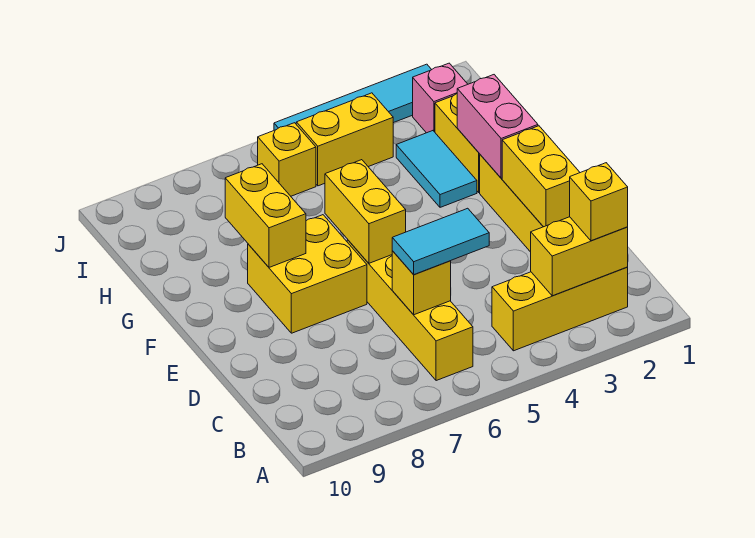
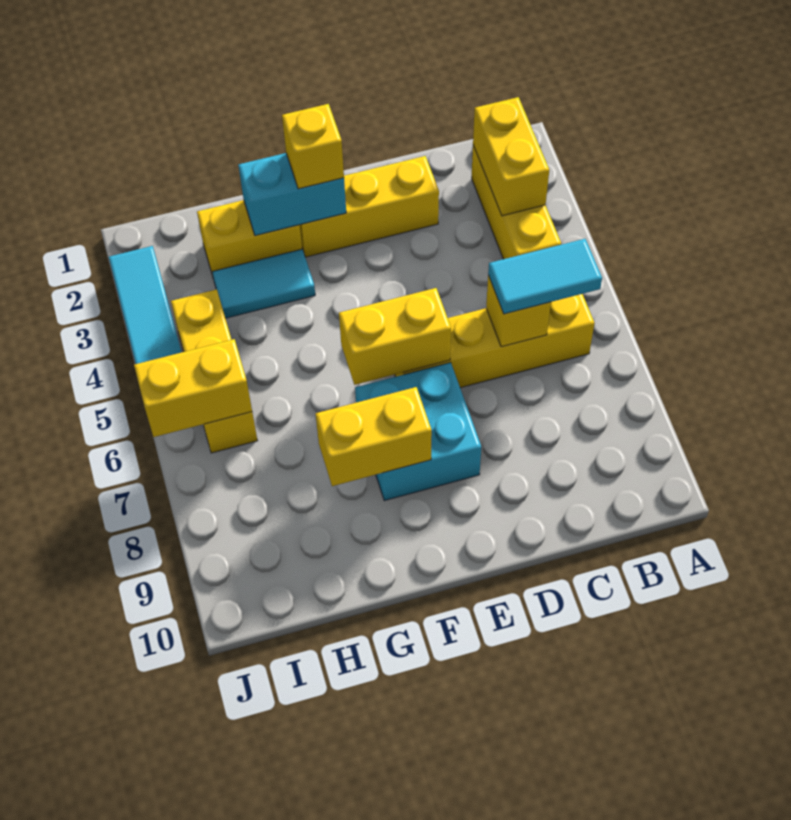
yellow 1x1 brick [570,163,628,241] -> yellow 1x1 brick moved to [282,104,344,189]
cyan 1x2 tile [392,208,489,275] -> cyan 1x2 tile turned to [488,239,602,314]
yellow 1x2 brick [502,126,580,227] -> yellow 1x2 brick moved to [134,339,252,437]
yellow 2x2 brick [248,215,367,333] -> cyan 2x2 brick [355,363,481,501]
pink 1x2 brick [457,75,538,178] -> cyan 1x2 brick [238,153,346,236]
pink 1x1 brick [413,63,468,133] -> none

